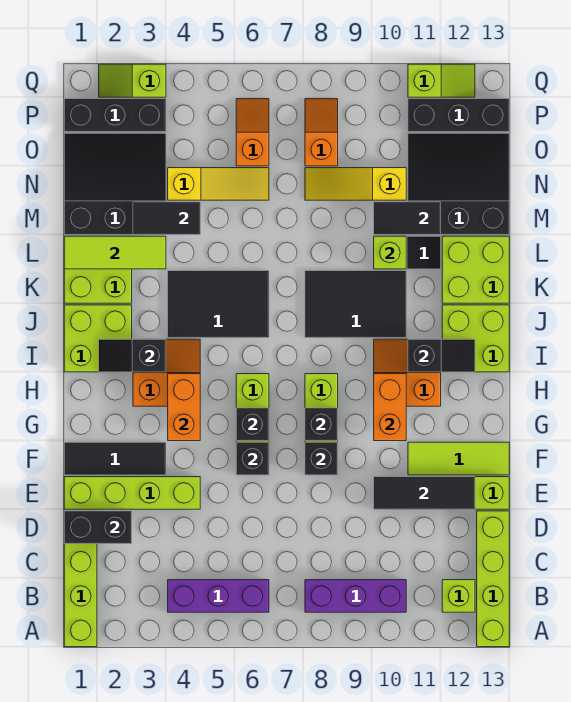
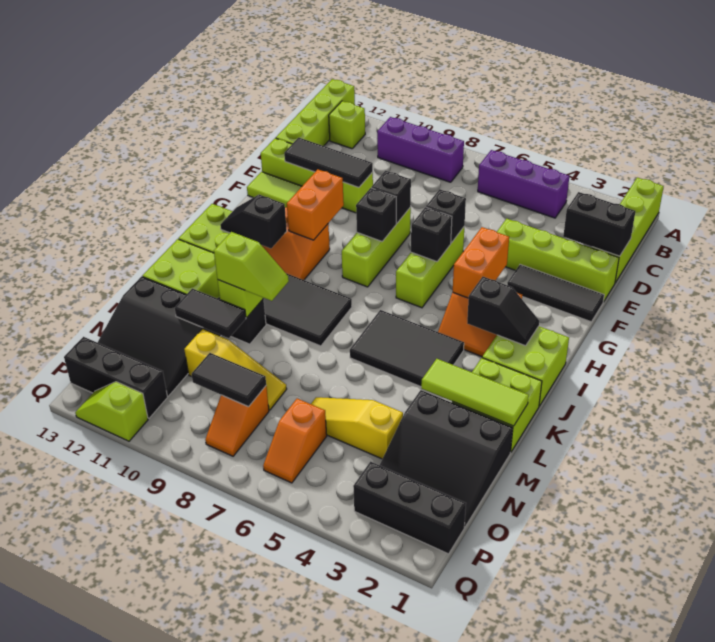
black 1x2 tile [133,202,200,235] -> black 1x2 tile moved to [192,353,266,407]
lime 1x2 slope [99,64,166,97] -> lime 1x2 slope moved to [214,232,289,301]

